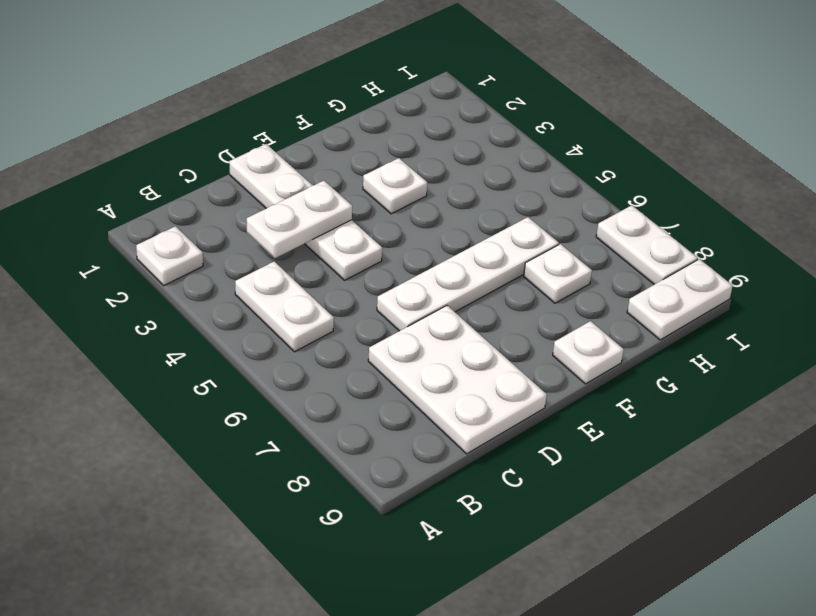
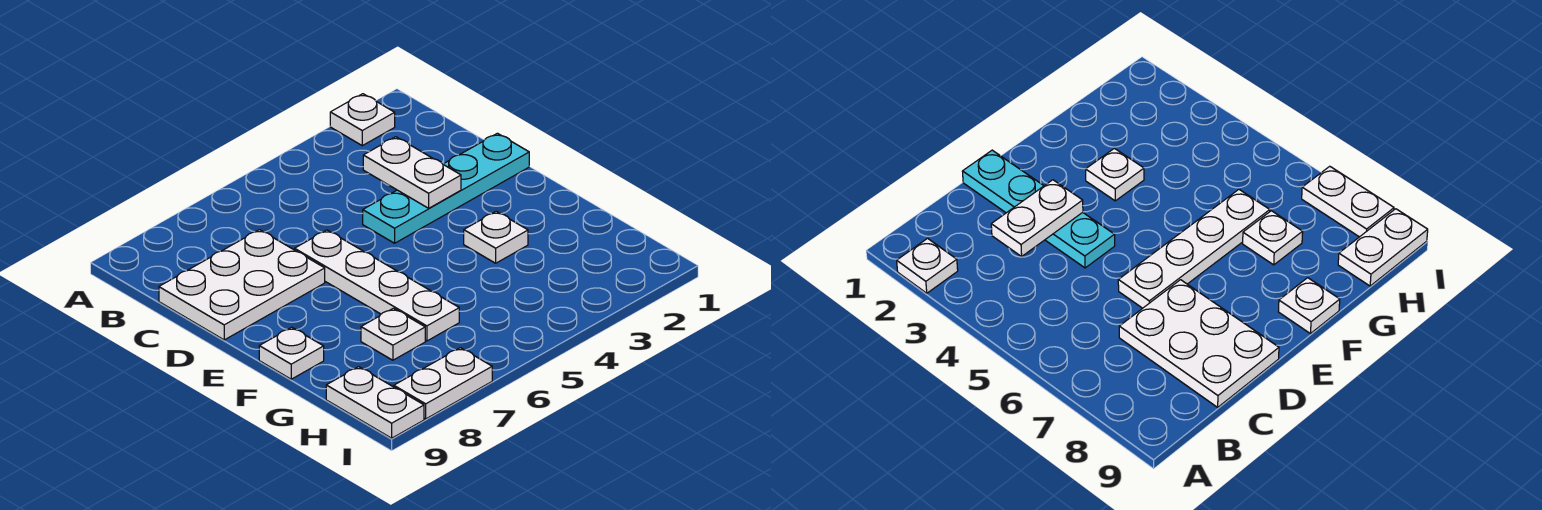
white 1x2 plate [235,262,334,352] -> none
white 1x4 plate [229,144,382,280] -> cyan 1x4 plate [363,133,529,243]

